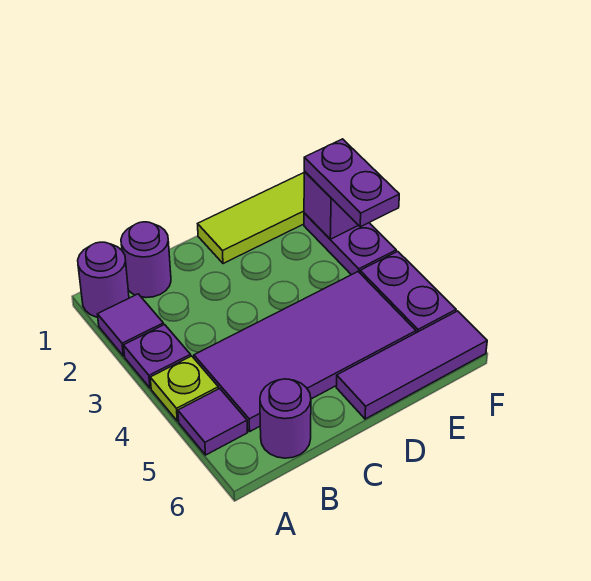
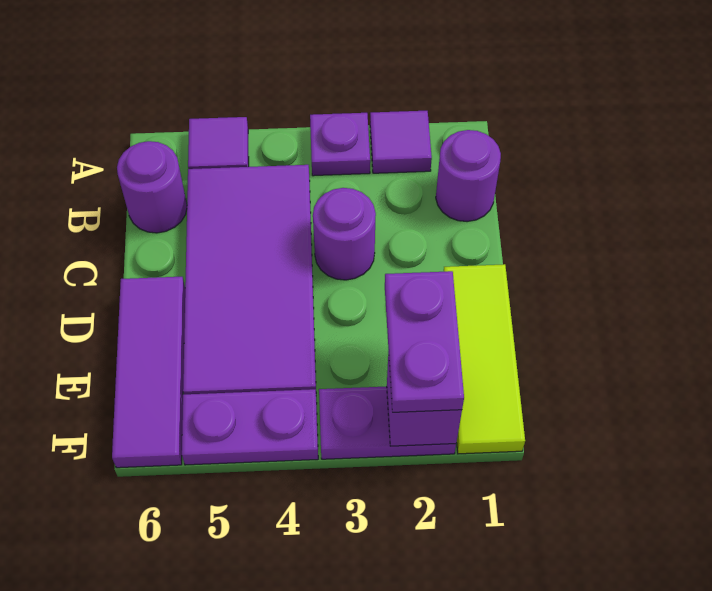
purple 1x1 round brick [78,242,129,317] -> purple 1x1 round brick moved to [313,188,376,280]
lime 1x1 plate [150,356,218,421] -> none
purple 1x2 plate [304,139,399,227] -> purple 1x2 plate turned to [385,271,464,412]

